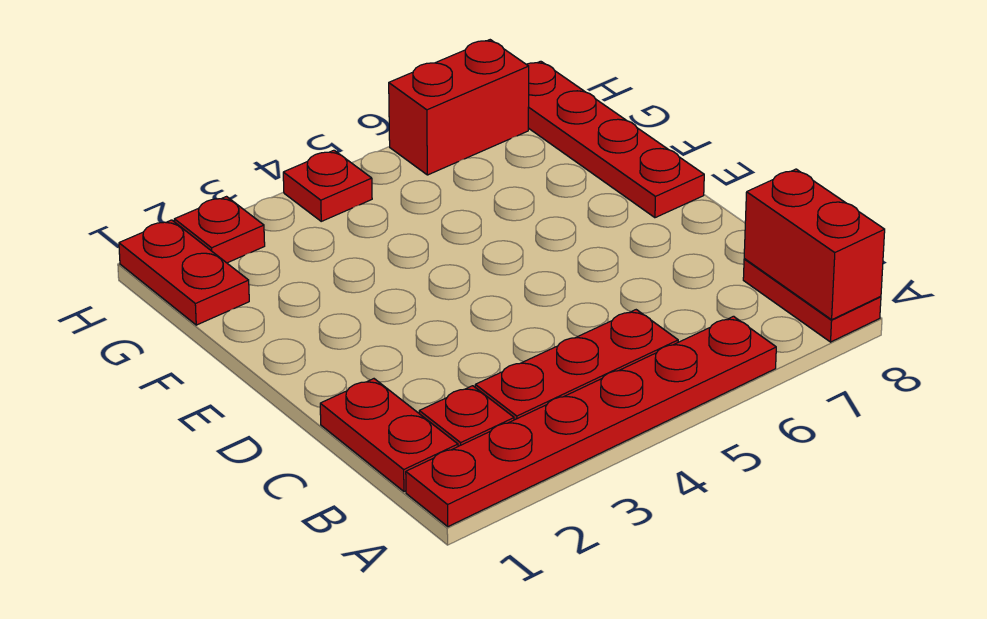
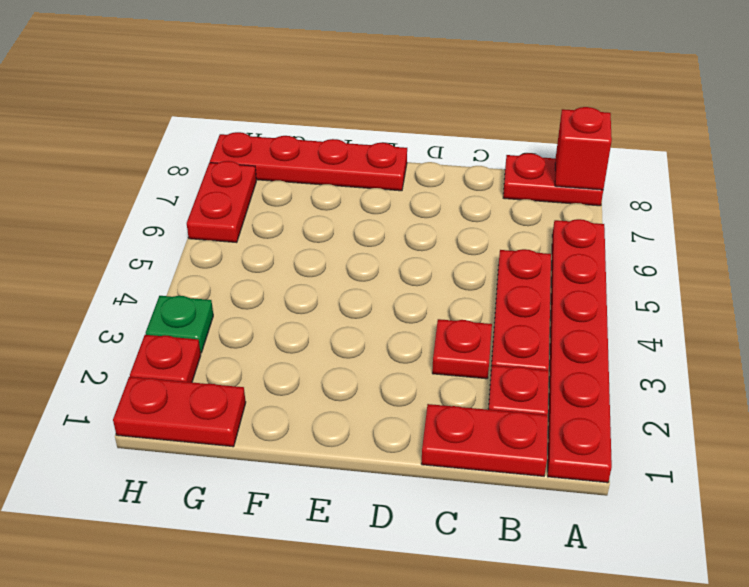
red 1x2 brick [744,169,885,320] -> red 1x1 brick [555,107,612,190]
none -> green 1x1 plate [146,296,213,353]
red 1x1 plate [283,150,372,221] -> red 1x1 plate moved to [432,319,492,379]
red 1x2 brick [389,40,529,175] -> red 1x2 plate [187,161,256,243]

